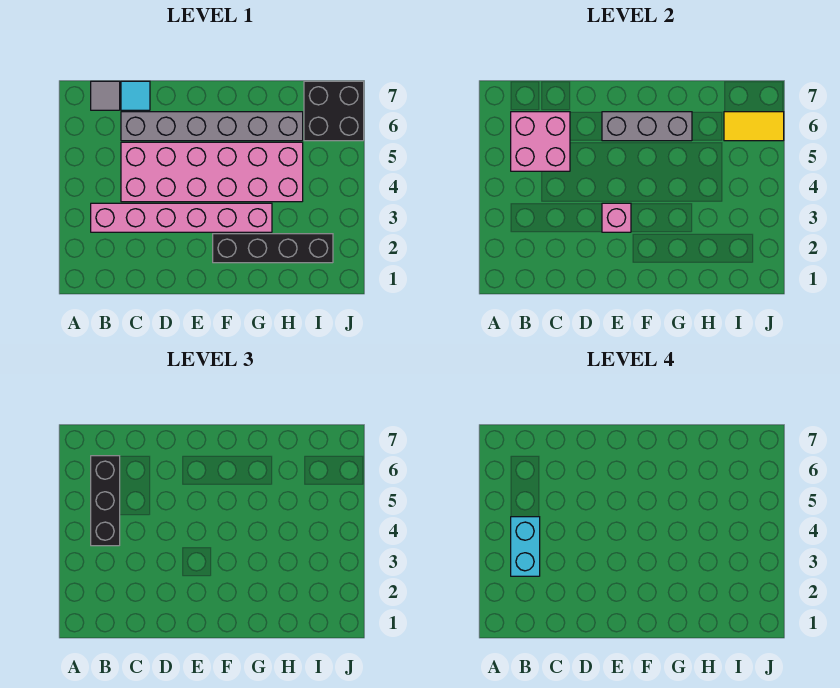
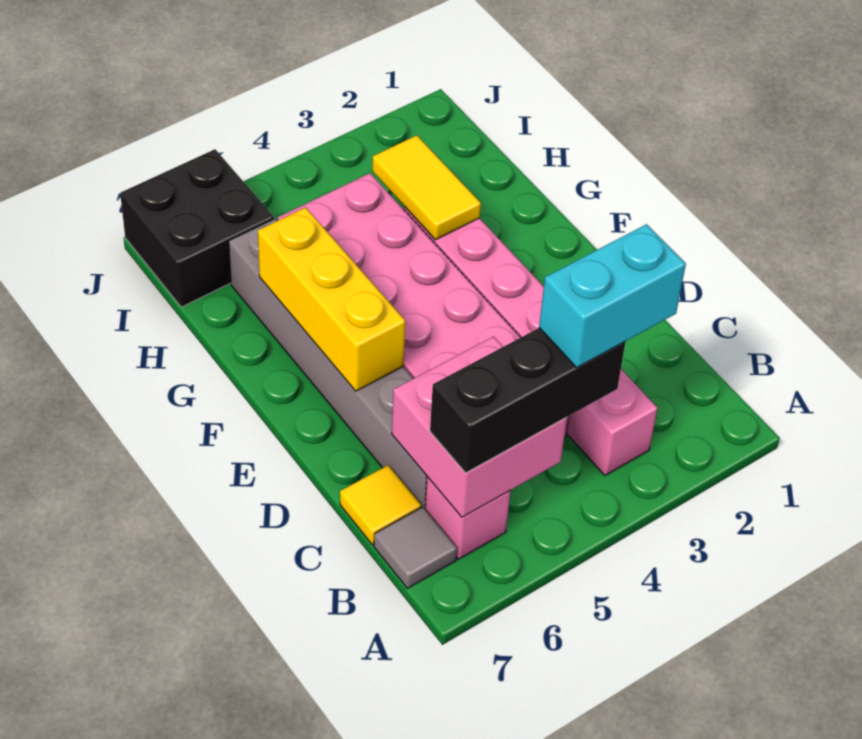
cyan 1x1 tile [121,81,150,110] -> yellow 1x1 tile [340,465,421,545]
pink 1x1 brick [602,203,631,232] -> pink 1x1 brick moved to [425,477,510,559]
grey 1x3 brick [602,112,692,141] -> yellow 1x3 brick [258,207,405,391]
black 1x4 brick [213,234,333,263] -> none
yellow 1x2 tile [724,112,784,141] -> yellow 1x2 tile moved to [372,135,481,240]

